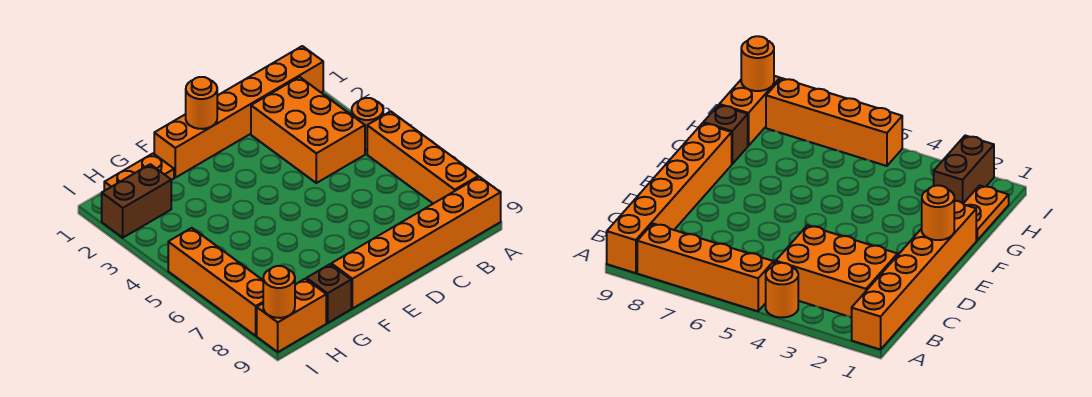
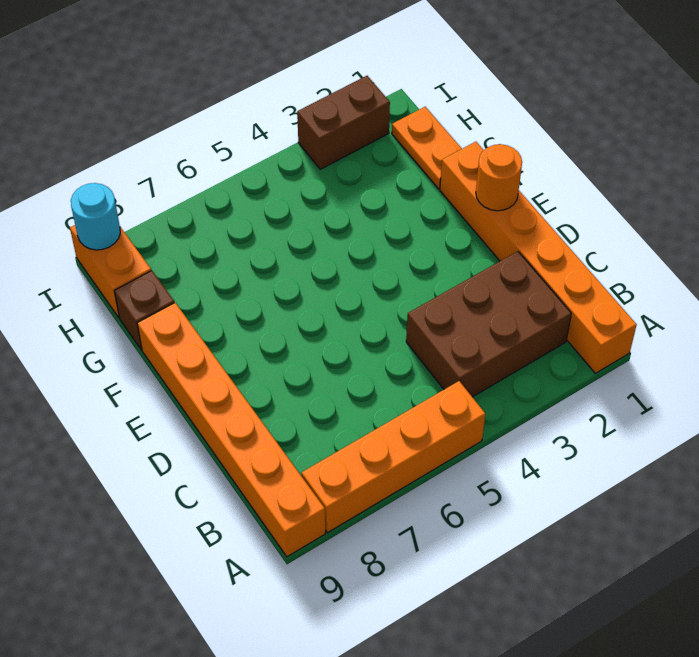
orange 1x1 round brick [352,98,383,150] -> none
orange 2x3 brick [251,77,365,183] -> brown 2x3 brick [406,251,571,397]
brown 1x2 brick [102,164,171,238] -> brown 1x2 brick turned to [297,76,390,169]
orange 1x4 brick [168,228,263,336] -> none
orange 1x1 round brick [263,266,295,318] -> cyan 1x1 round brick [71,183,120,250]

